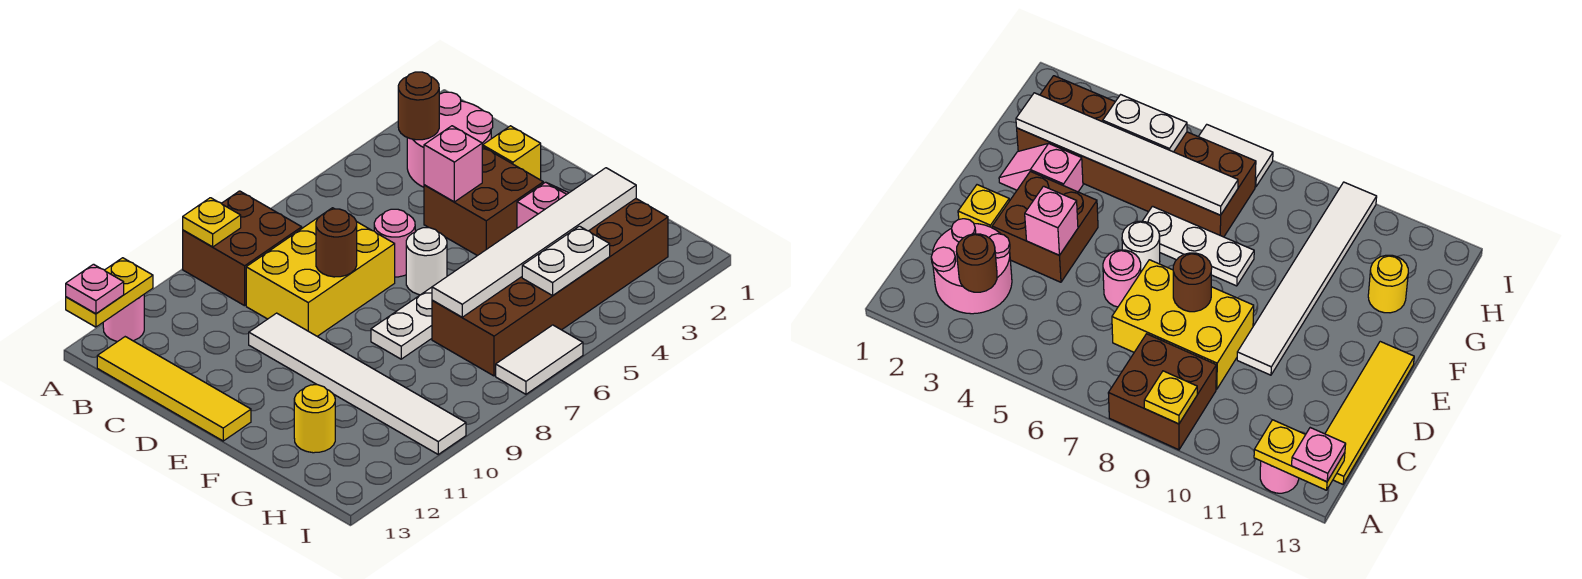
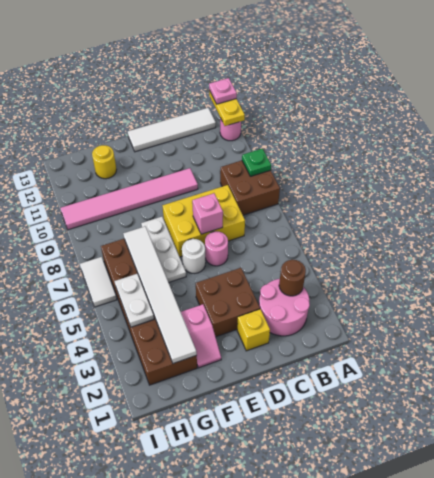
yellow 1x1 plate [183,198,241,247] -> green 1x1 plate [242,149,271,176]
yellow 1x4 tile [97,337,251,441] -> white 1x4 tile [128,108,216,152]
yellow 2x3 brick [246,208,395,336] -> yellow 2x3 brick turned to [163,185,245,257]
pink 1x1 brick [424,126,483,202] -> pink 1x1 brick moved to [192,193,223,234]
brown 1x1 round brick [316,209,357,277] -> none
white 1x6 tile [249,313,466,454] -> pink 1x6 tile [60,168,198,230]

